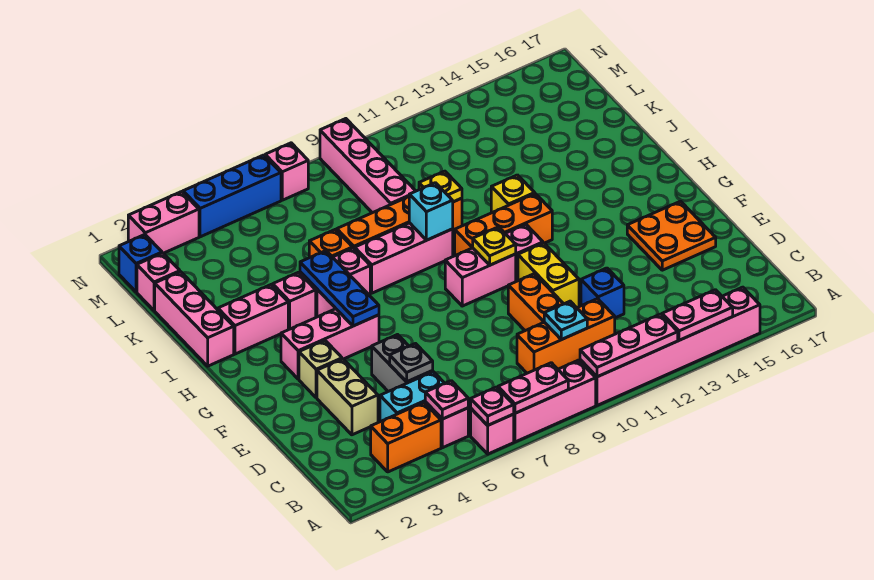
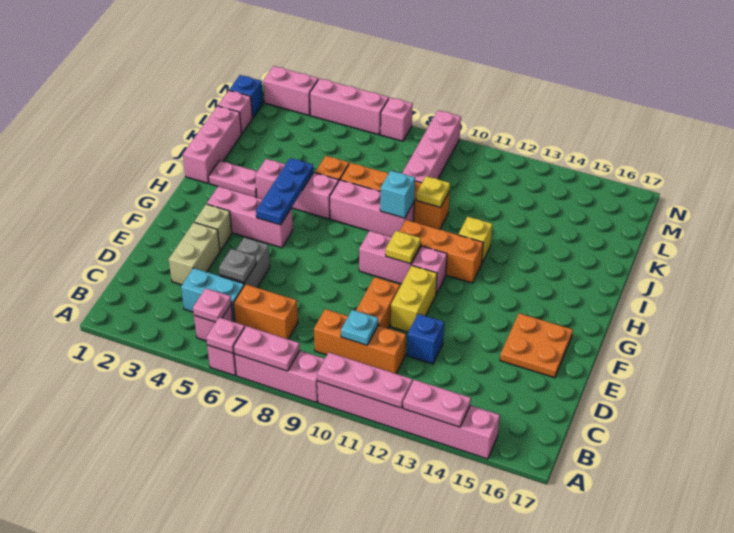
orange 1x2 brick [371,403,441,472] -> orange 1x2 brick moved to [233,284,298,339]
pink 1x2 brick [218,285,288,354] -> pink 1x2 plate [208,161,257,197]
blue 1x3 brick [183,155,281,237] -> pink 1x3 brick [310,79,389,135]

